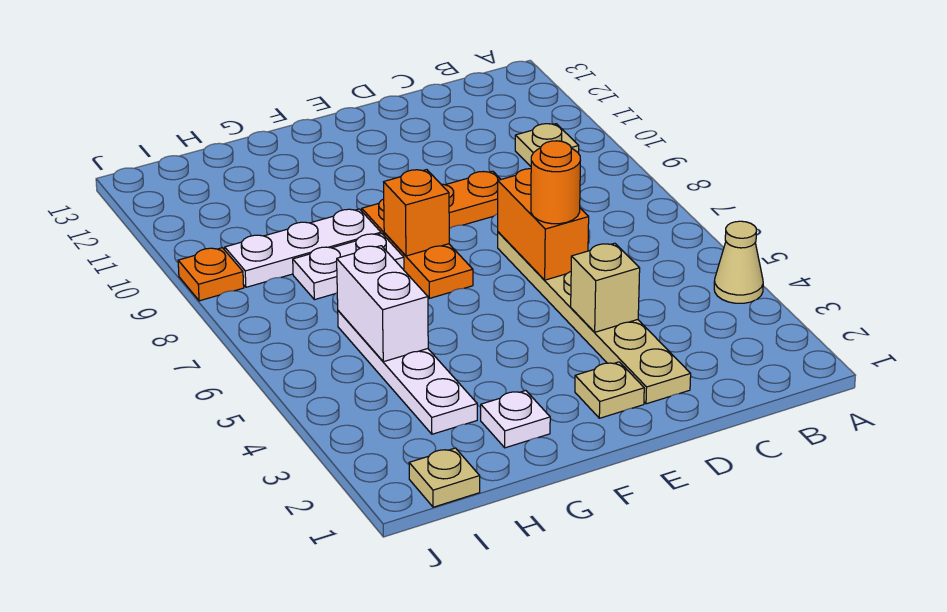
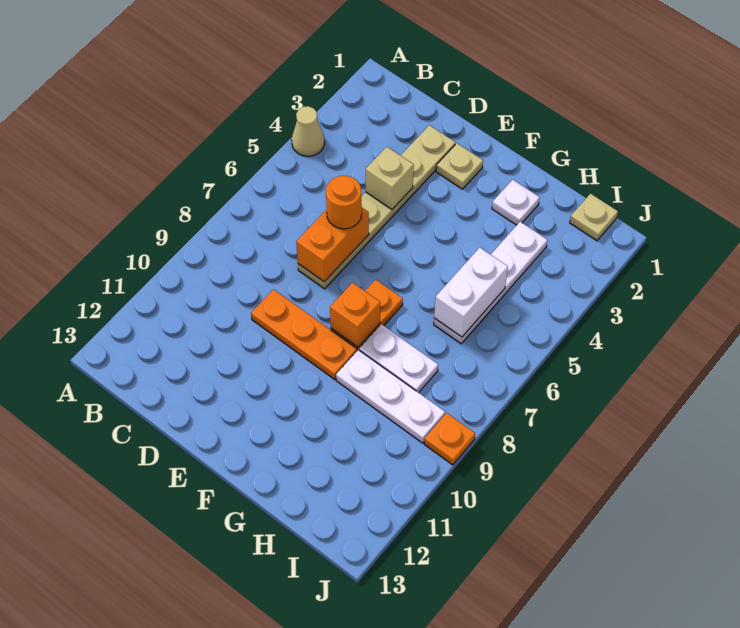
tan 1x1 plate [515,124,579,166] -> none

